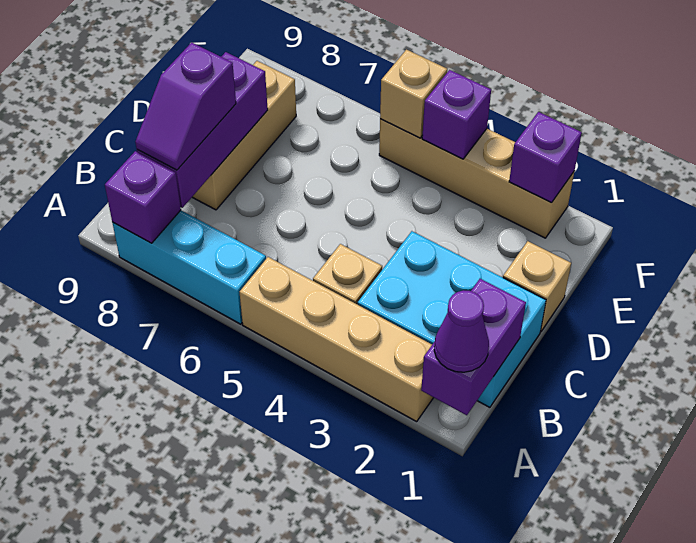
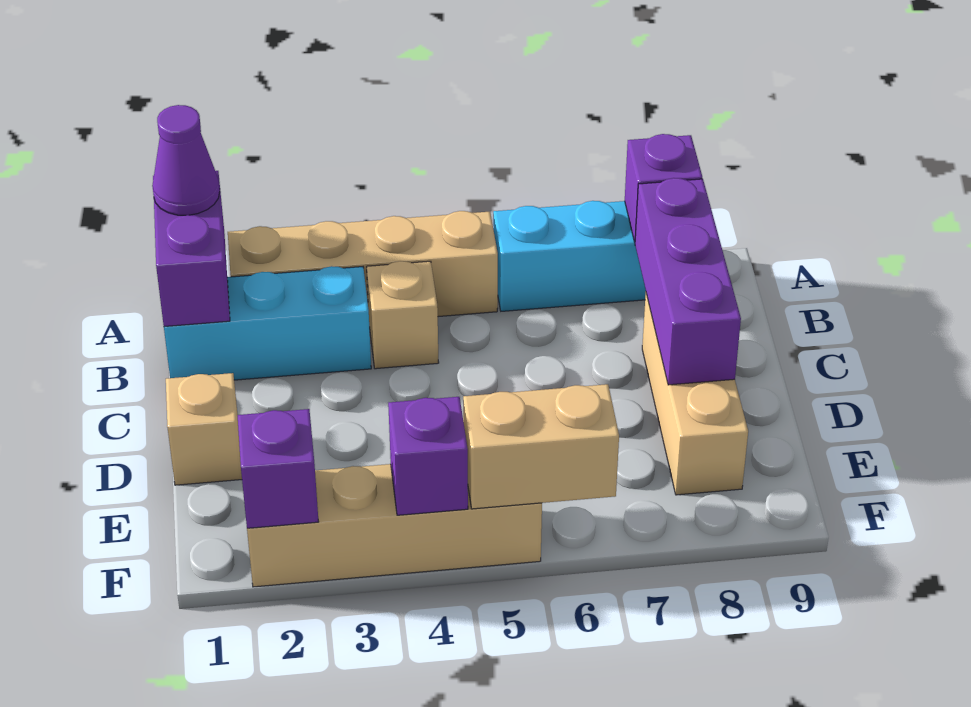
cyan 2x3 brick [358,231,546,407] -> cyan 1x3 brick [164,266,371,380]
purple 1x2 slope [135,42,236,170] -> none
tan 1x1 brick [380,50,447,138] -> tan 1x2 brick [463,384,619,509]

